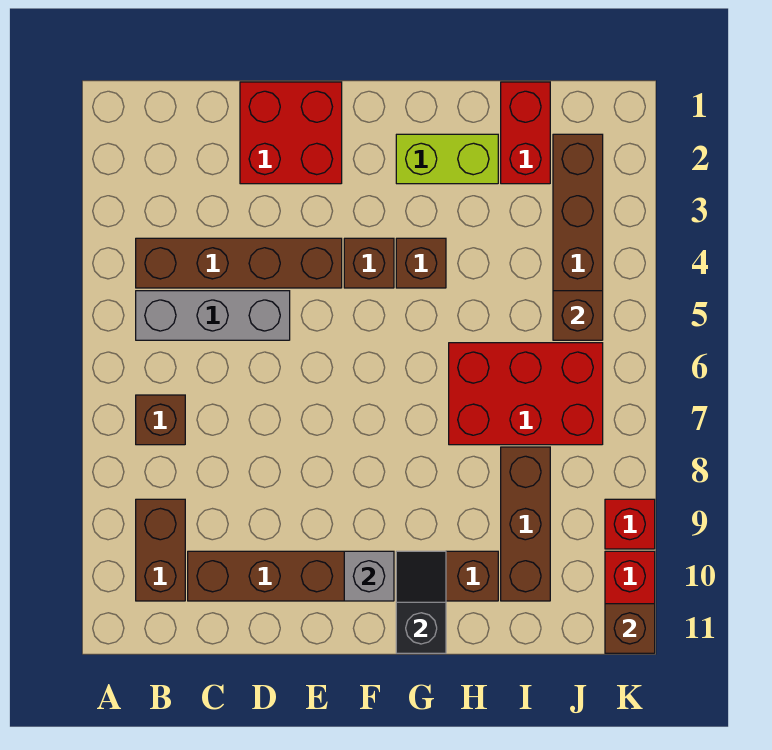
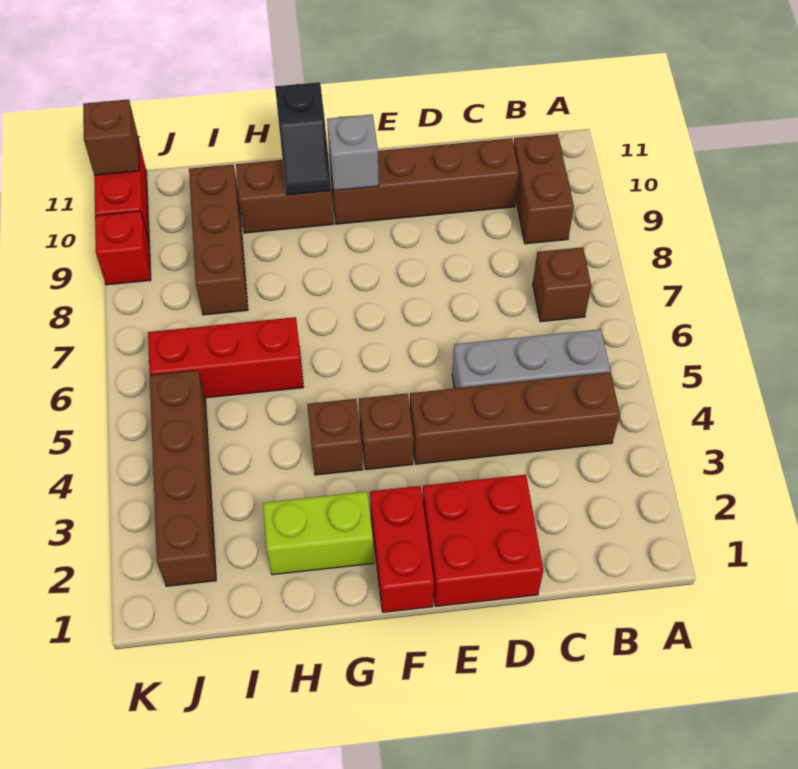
red 2x3 brick [449,343,603,445] -> red 1x3 brick [148,317,303,398]
red 1x2 brick [501,82,550,184] -> red 1x2 brick moved to [370,486,434,612]
brown 1x1 brick [553,291,603,340] -> none

